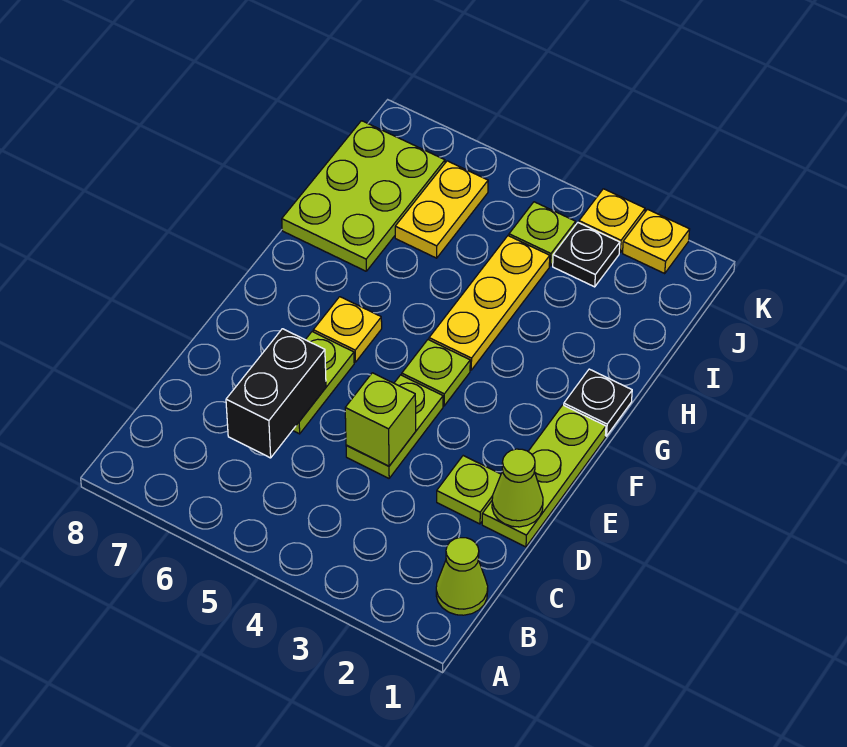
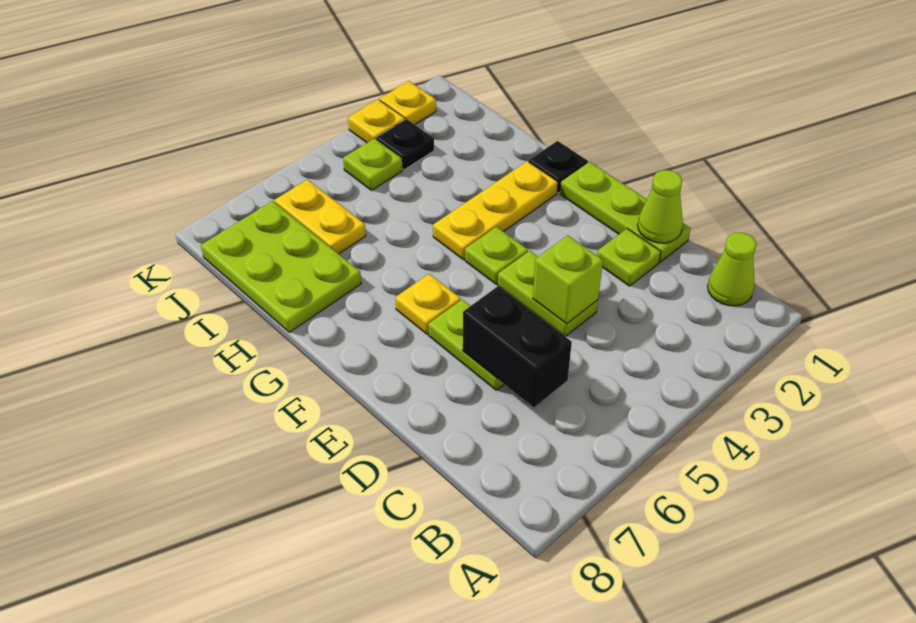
yellow 1x3 plate [429,236,550,370] -> yellow 1x3 plate turned to [433,161,558,260]

